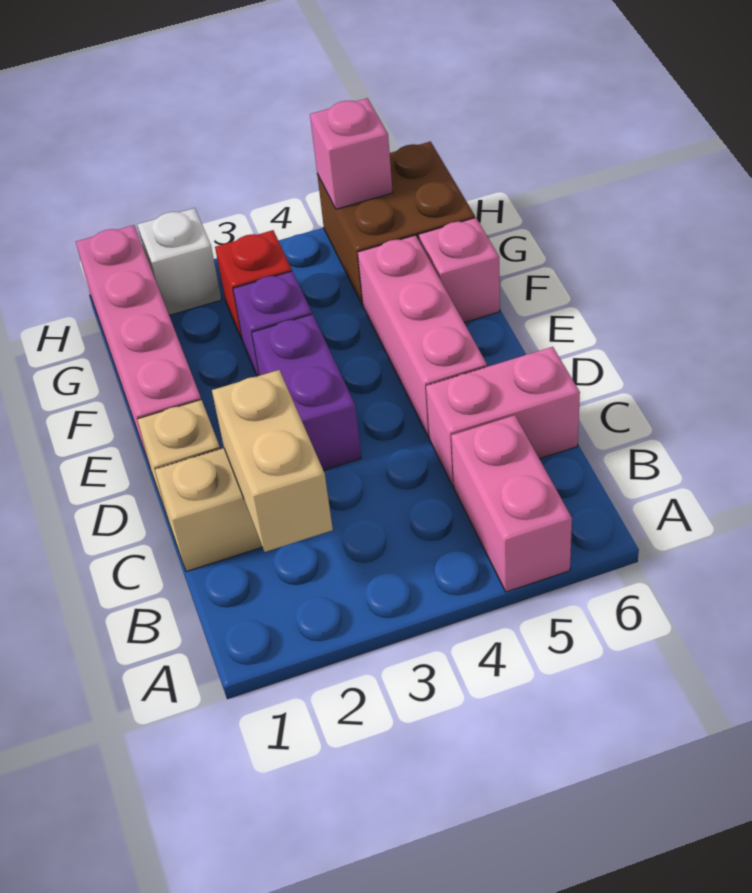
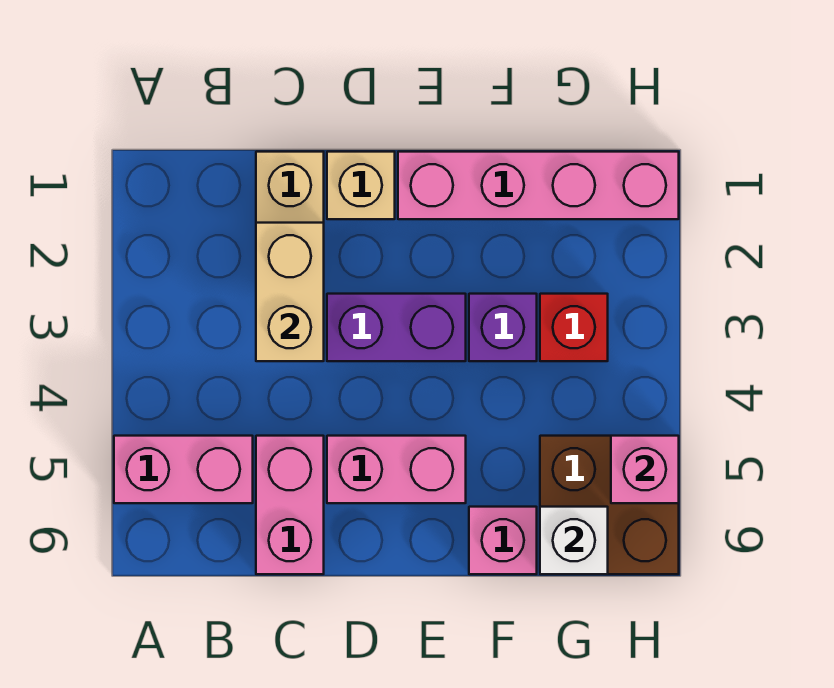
tan 1x2 brick [212,370,333,552] -> tan 1x2 brick turned to [256,223,324,361]
pink 1x3 brick [358,235,487,437] -> pink 1x2 brick [327,436,466,503]
white 1x1 brick [137,208,222,315] -> white 1x1 brick moved to [540,507,608,574]

